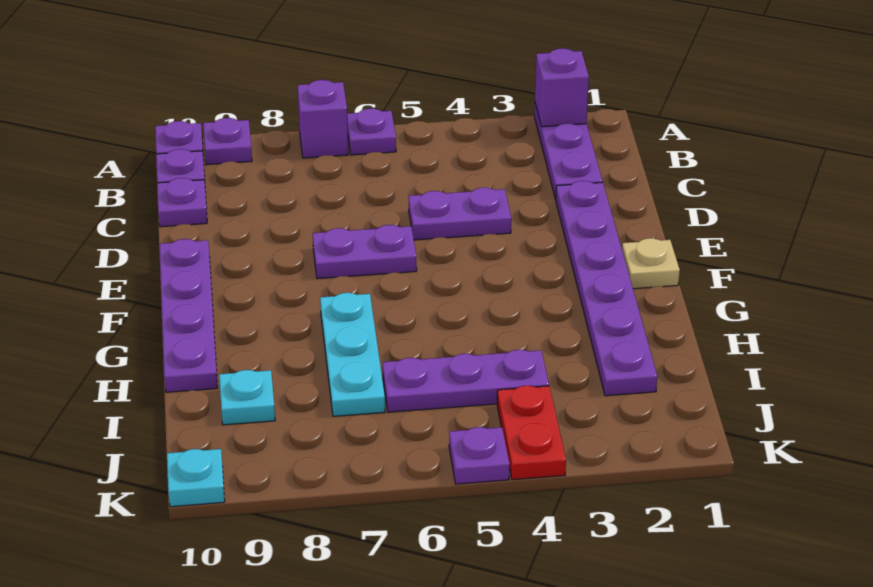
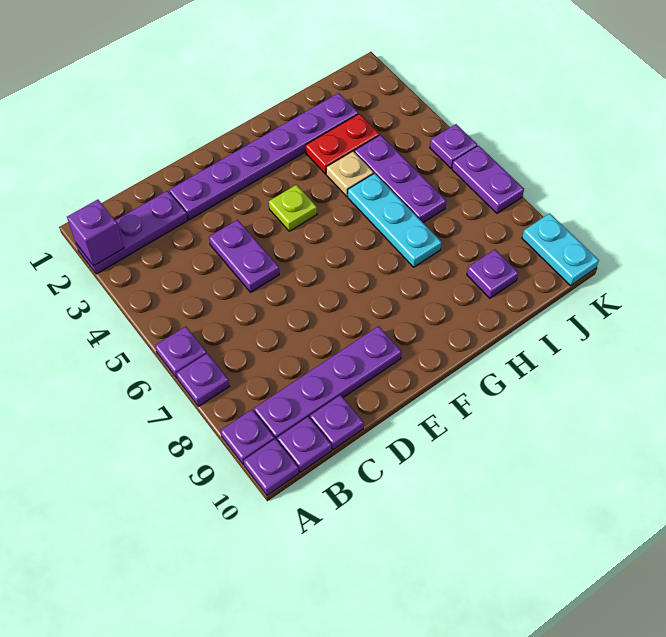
purple 1x1 brick [297,80,348,158] -> purple 1x1 plate [176,353,229,406]
purple 1x2 plate [313,225,417,279] -> purple 1x2 plate moved to [452,146,524,213]
purple 1x4 plate [159,239,218,392] -> purple 1x4 plate moved to [254,326,401,440]
tan 1x1 plate [622,238,680,289] -> tan 1x1 plate moved to [326,151,374,196]
none -> lime 1x1 plate [269,185,317,231]
cyan 1x3 plate [320,293,385,416] -> cyan 1x3 plate turned to [348,173,442,267]
cyan 1x1 plate [219,370,275,425] -> purple 1x1 plate [467,250,518,298]
red 1x2 plate [497,386,566,480] -> red 1x2 plate moved to [306,114,380,174]
cyan 1x1 plate [167,449,225,507] -> cyan 1x2 plate [522,213,599,286]

